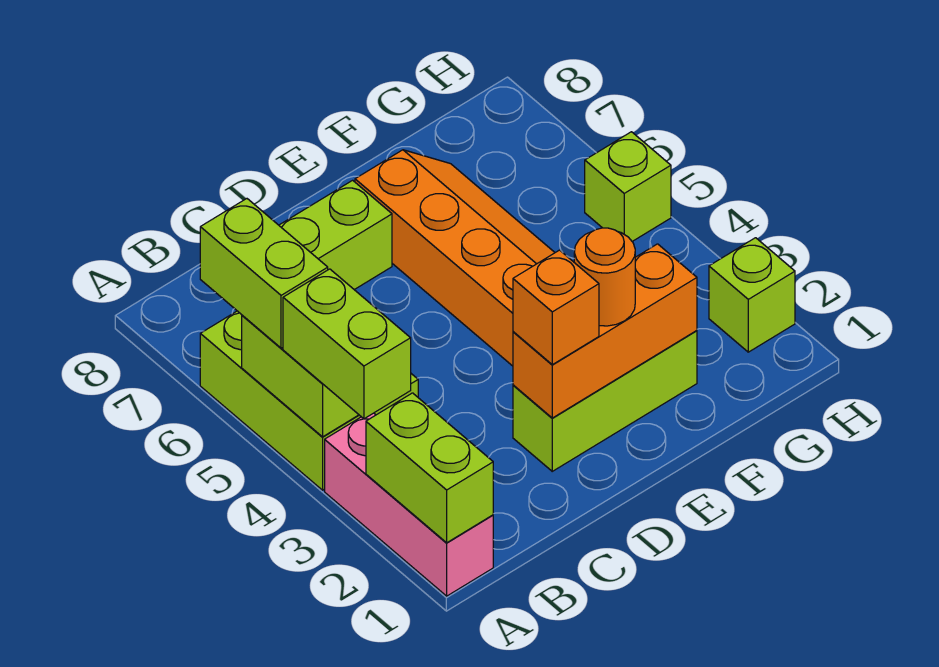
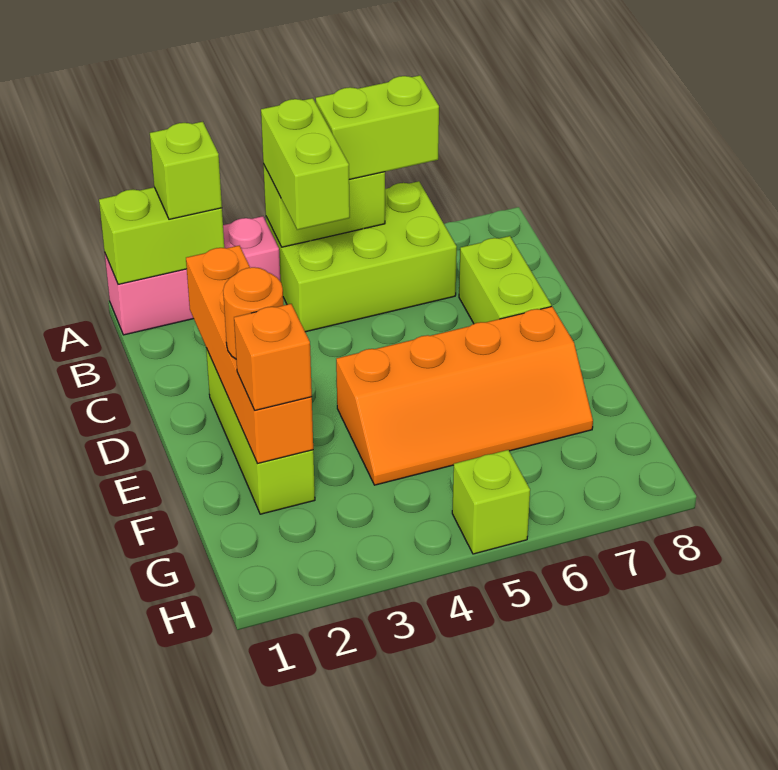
lime 1x2 brick [283,269,411,419] -> lime 1x2 brick turned to [261,98,350,230]
orange 1x3 brick [513,244,697,418] -> orange 1x4 brick [186,246,313,464]
orange 1x1 brick [513,250,599,365] -> orange 1x1 brick moved to [234,304,312,410]
lime 1x1 brick [709,238,795,352] -> lime 1x1 brick moved to [150,122,222,219]

